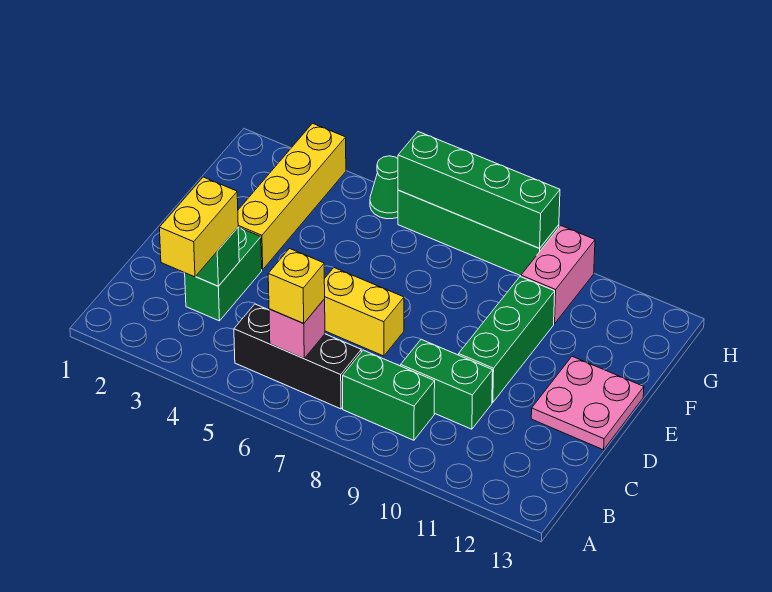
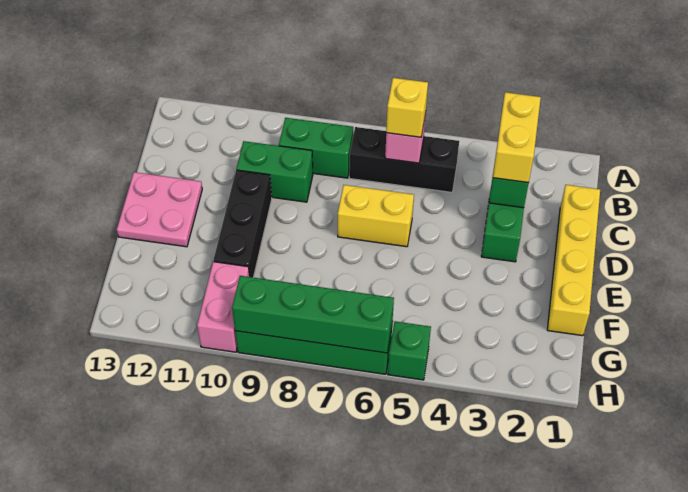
green 1x3 brick [459,277,555,403] -> black 1x3 brick [213,170,272,277]
yellow 1x4 brick [238,123,346,270] -> yellow 1x4 brick moved to [547,185,600,336]
green 1x1 cone [370,156,398,219] -> green 1x1 brick [388,321,431,380]

